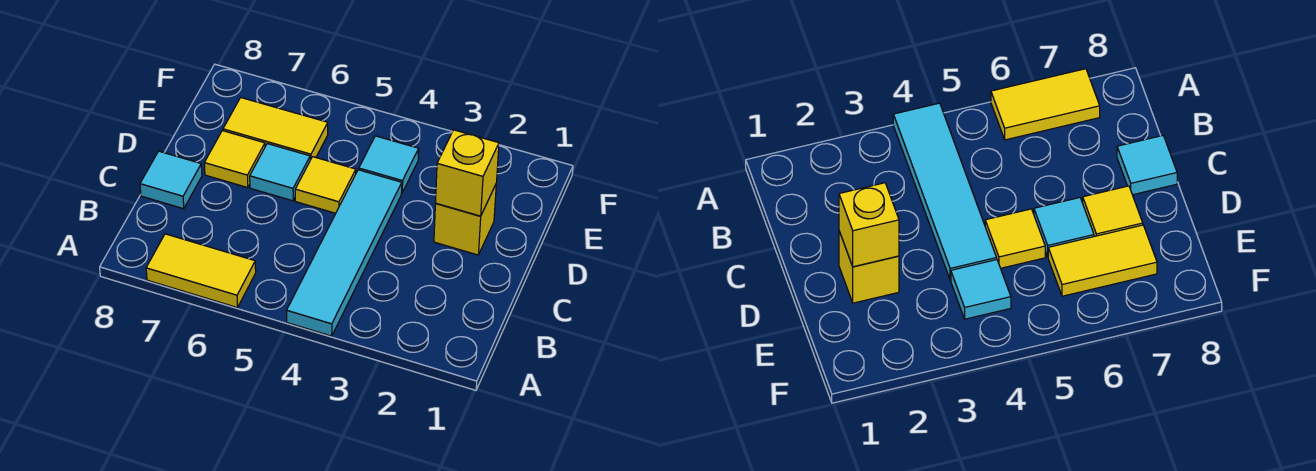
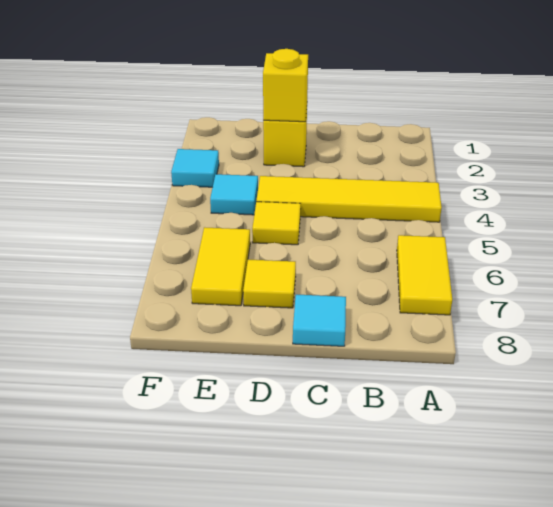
cyan 1x4 tile [287,170,402,336] -> yellow 1x4 tile [256,176,442,222]
cyan 1x1 tile [250,144,310,201] -> cyan 1x1 tile moved to [171,149,219,187]

